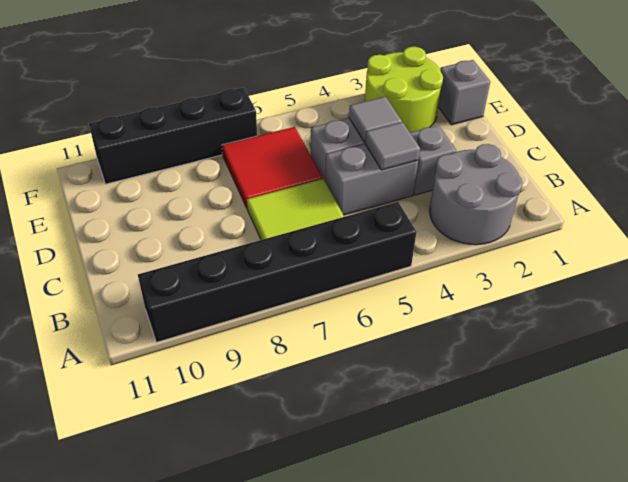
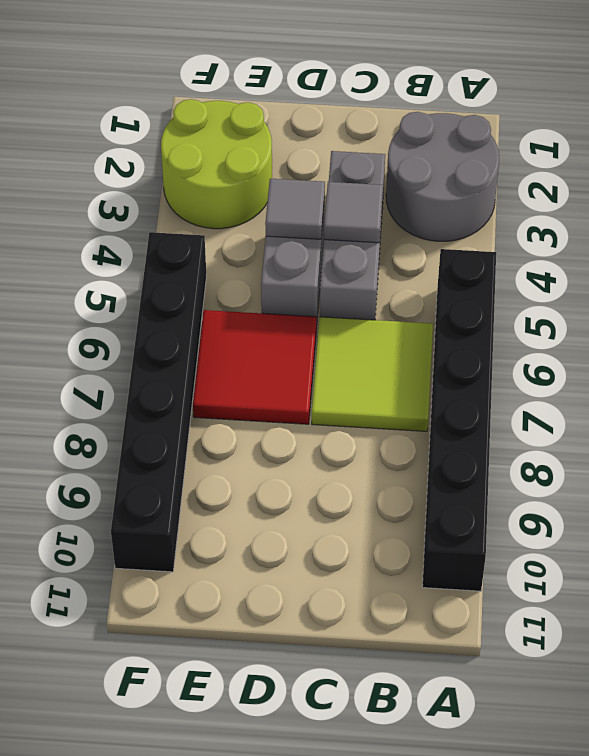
grey 1x1 brick [438,60,490,125] -> none
black 1x4 brick [89,88,257,184] -> black 1x6 brick [111,232,206,572]

